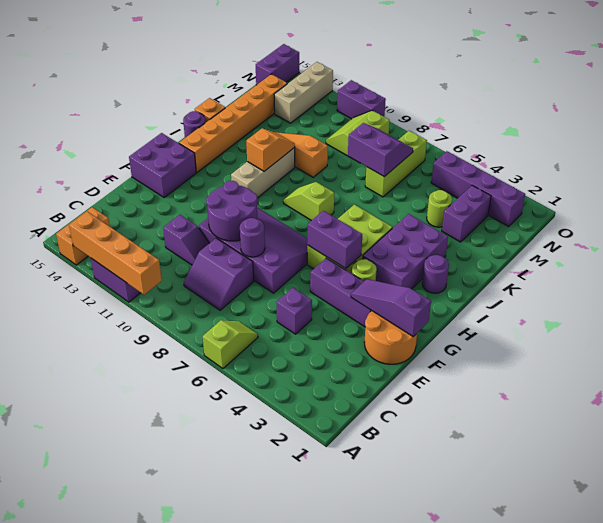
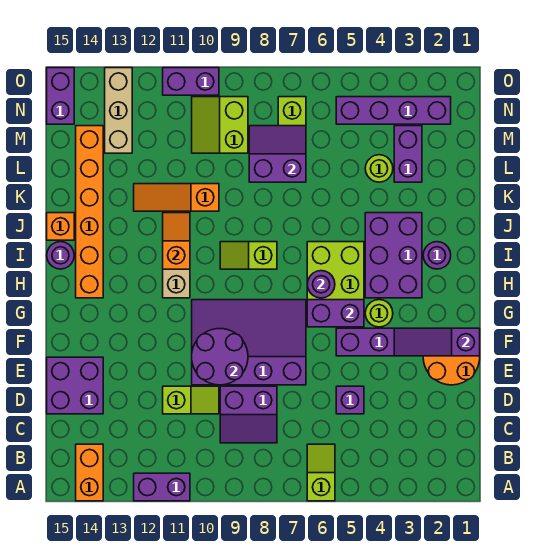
orange 1x4 brick [69,211,162,295] -> none
purple 1x2 slope [163,215,209,265] -> lime 1x2 slope [163,386,219,414]
purple 1x1 round brick [240,218,265,257] -> purple 1x1 round brick moved to [307,271,335,298]
purple 2x2 brick [129,133,196,197] -> purple 2x2 brick moved to [47,357,103,414]

